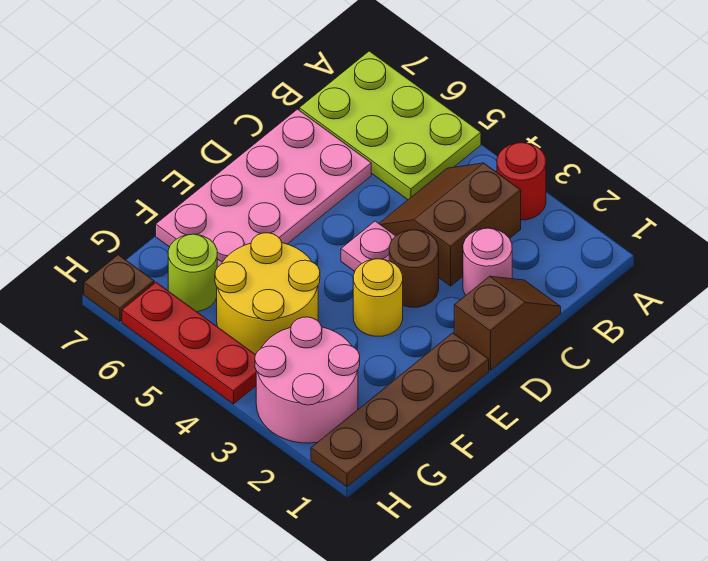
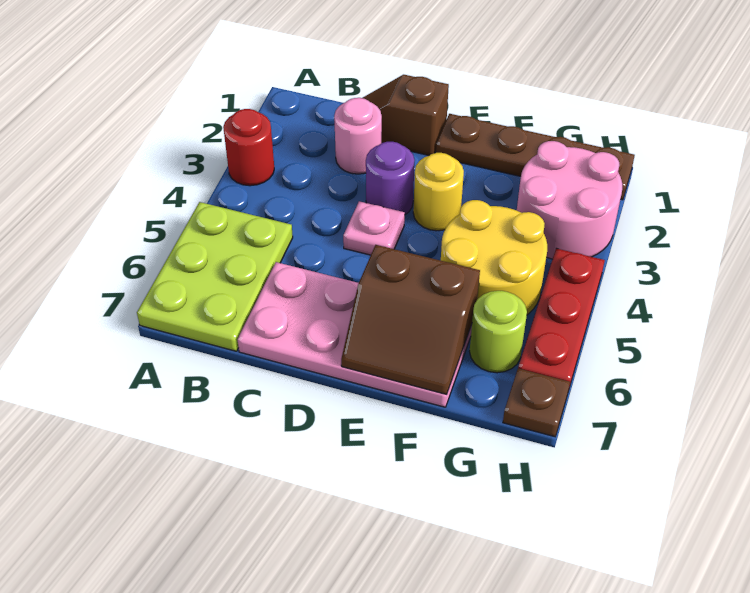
brown 2x2 slope [379,163,521,286] -> brown 2x2 slope moved to [341,245,480,395]
brown 1x1 round brick [389,230,439,307] -> purple 1x1 round brick [366,142,415,215]

